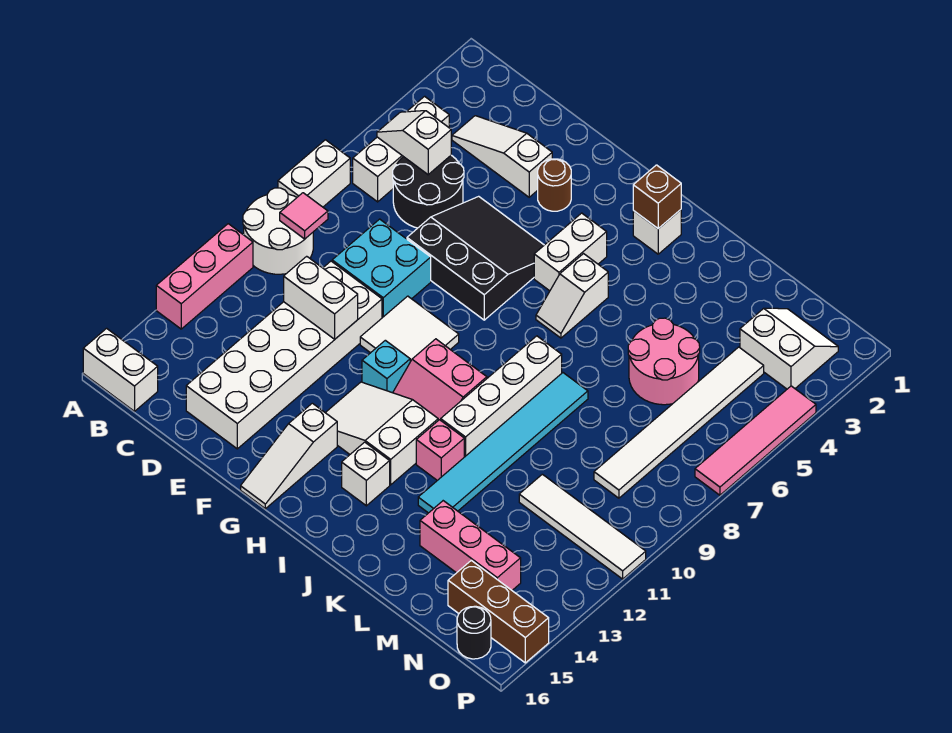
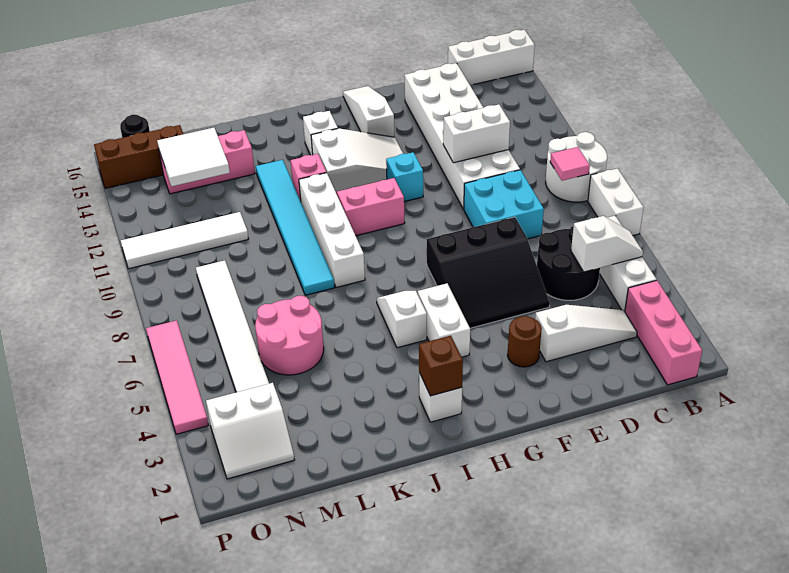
pink 1x3 brick [156,224,253,329] -> pink 1x3 brick moved to [625,280,702,385]
white 1x2 brick [83,328,158,411] -> white 1x3 brick [448,30,535,85]
white 2x2 tile [360,296,459,362] -> white 2x2 tile moved to [157,128,230,186]

